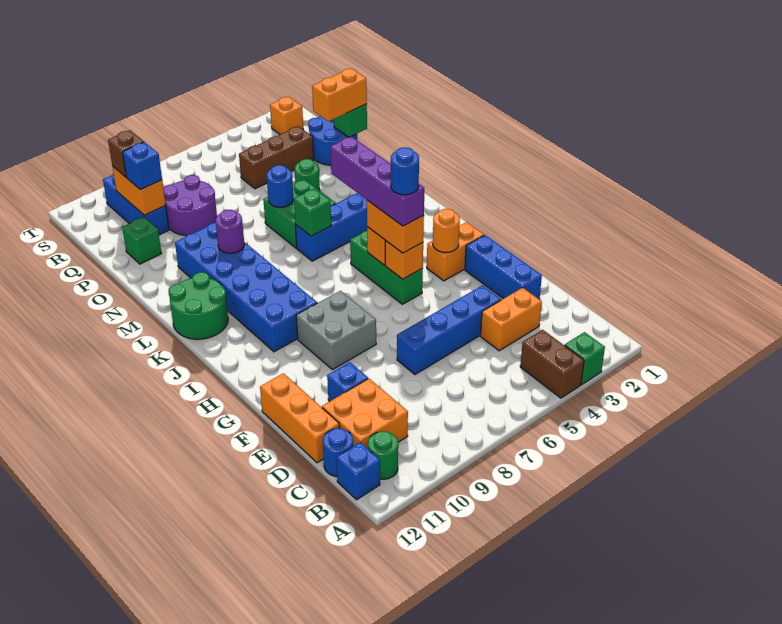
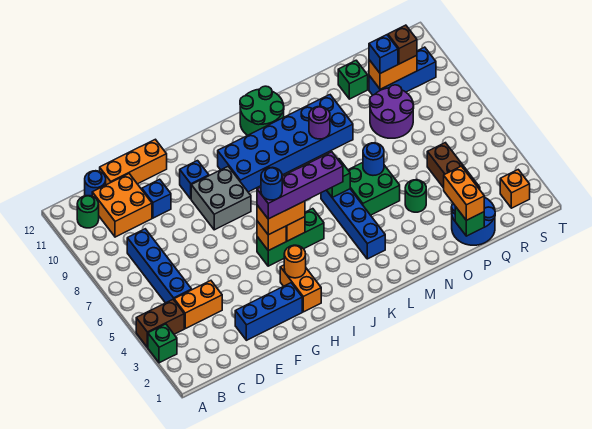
blue 1x1 brick [336,442,380,500] -> blue 1x1 brick moved to [180,161,209,199]
orange 1x2 brick [481,288,542,351] -> orange 1x2 brick turned to [174,281,222,329]
blue 1x4 brick [397,285,501,374] -> blue 1x4 brick moved to [127,229,192,303]

